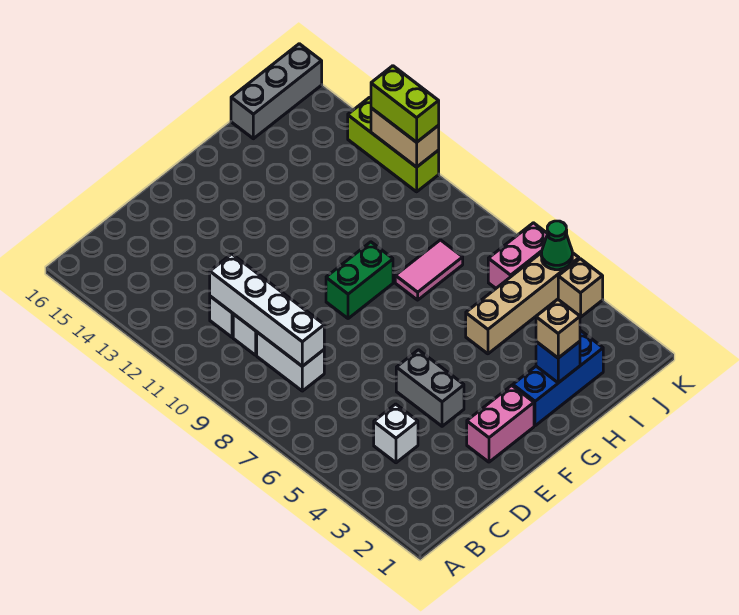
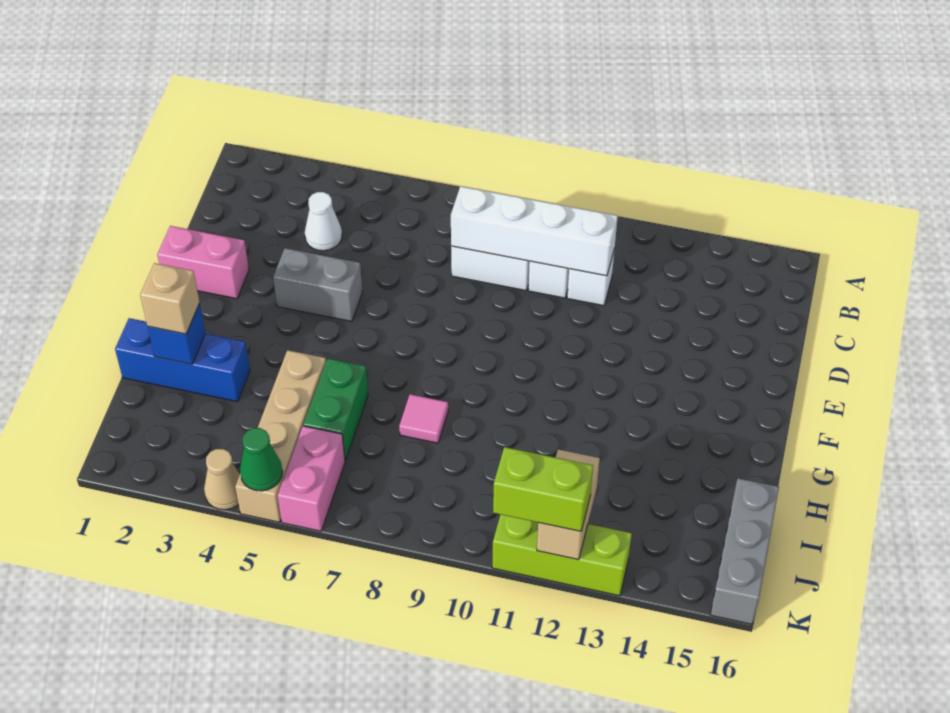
white 1x1 brick [374,404,418,463] -> white 1x1 cone [305,192,342,251]
pink 1x2 brick [467,385,534,462] -> pink 1x2 brick turned to [157,226,249,299]
green 1x2 brick [326,242,393,319] -> green 1x2 brick moved to [303,358,368,460]
blue 1x3 brick [513,331,603,426] -> blue 1x3 brick turned to [115,318,250,402]
pink 1x2 tile [395,240,463,300] -> pink 1x1 tile [399,394,448,443]
tan 1x1 brick [558,259,603,317] -> tan 1x1 cone [204,449,240,510]
tan 1x2 brick [371,108,439,167] -> tan 1x2 brick turned to [537,450,600,560]

